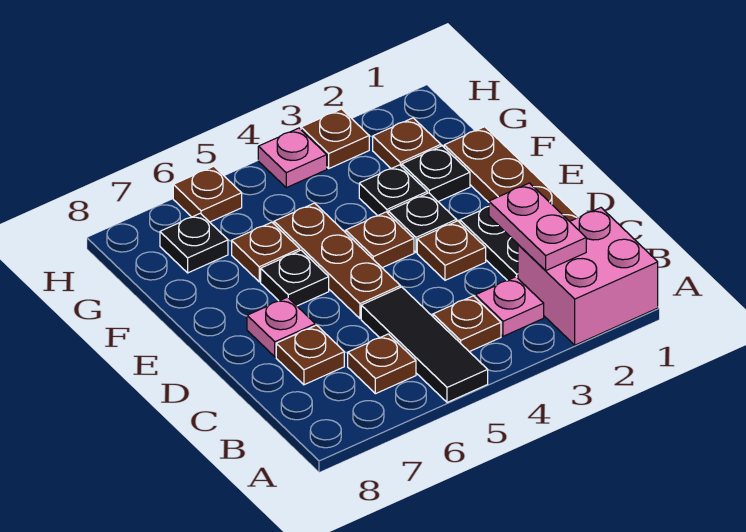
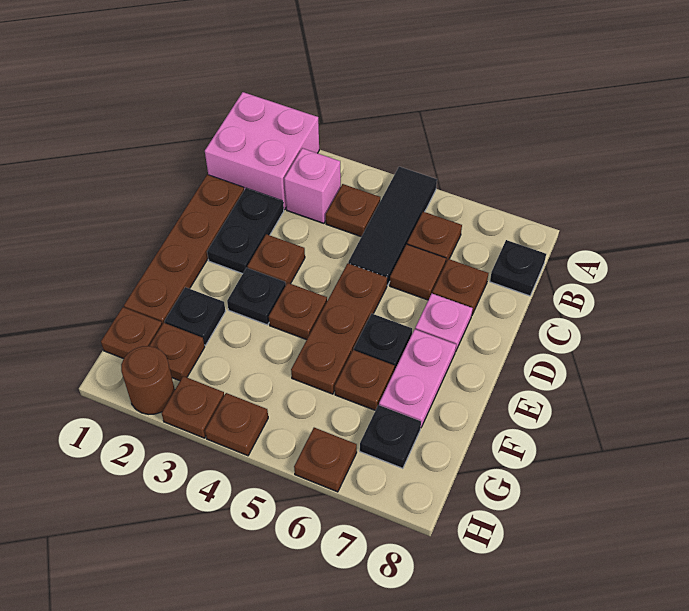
pink 1x2 plate [489,183,586,271] -> pink 1x2 plate moved to [379,329,456,427]
pink 1x1 plate [475,277,544,336] -> pink 1x1 brick [284,148,341,223]
none -> brown 1x1 tile [390,244,446,300]
black 1x1 plate [359,165,427,216] -> black 1x1 plate moved to [490,240,546,296]
none -> brown 1x1 plate [101,307,162,359]
none -> brown 1x1 round brick [121,346,175,414]
pink 1x1 plate [258,128,327,188] -> brown 1x1 plate [205,393,268,456]

